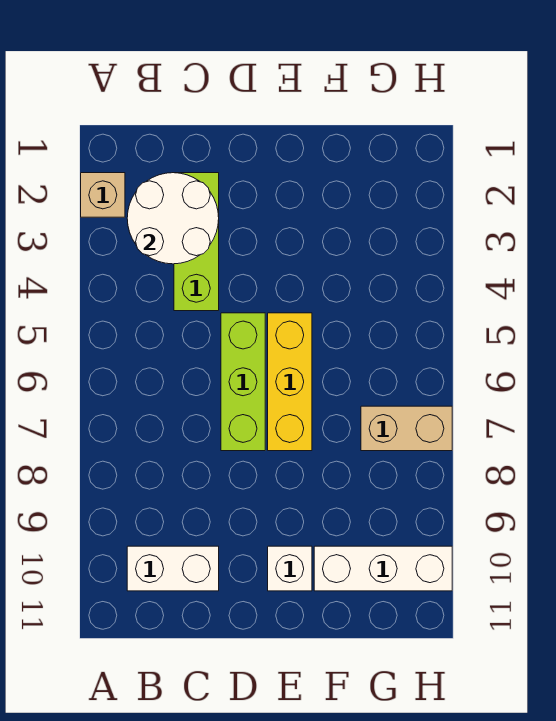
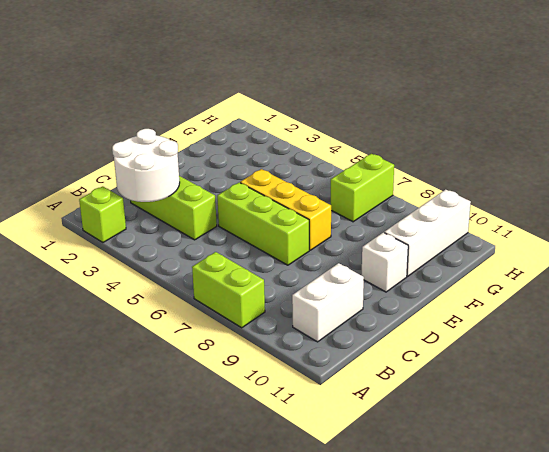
tan 1x1 brick [81,173,125,217] -> lime 1x1 brick [79,186,126,242]
none -> lime 1x2 brick [192,252,265,328]
tan 1x2 brick [361,406,452,451] -> lime 1x2 brick [331,154,394,222]

